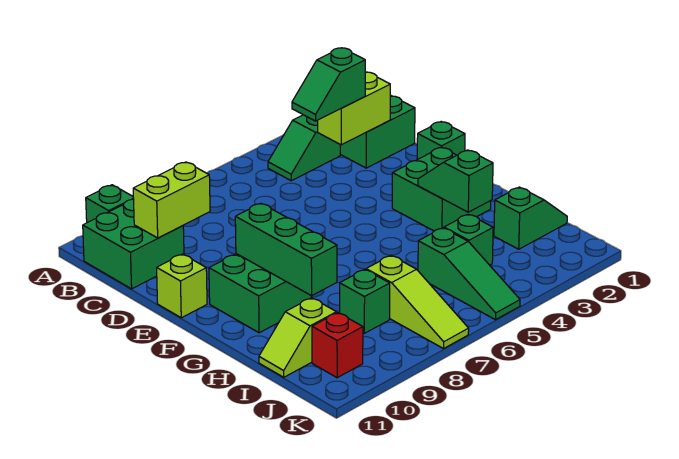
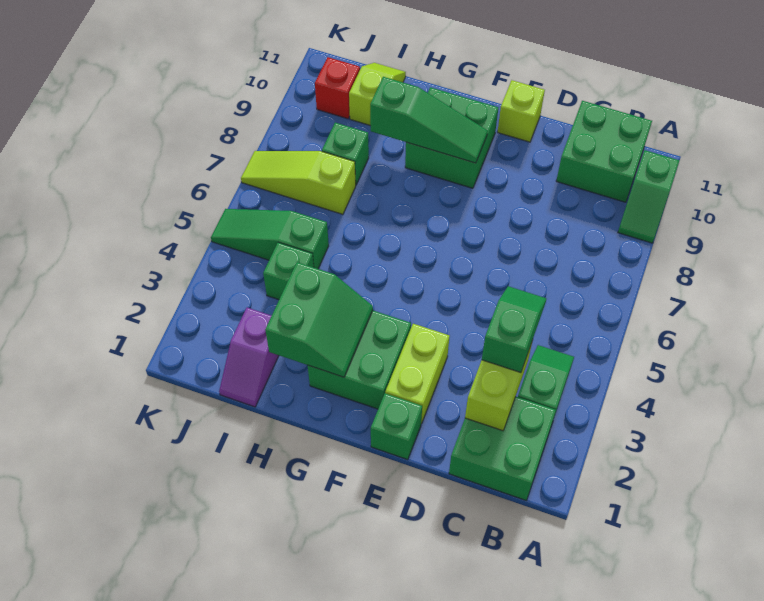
lime 1x2 brick [133,162,210,238] -> lime 1x2 brick moved to [385,324,450,424]
green 1x3 brick [235,203,337,296] -> green 1x3 slope [370,77,488,163]
green 1x2 slope [418,150,493,212] -> green 2x2 slope [265,262,373,377]
green 1x2 slope [494,187,567,249] -> purple 1x2 slope [219,308,279,407]

